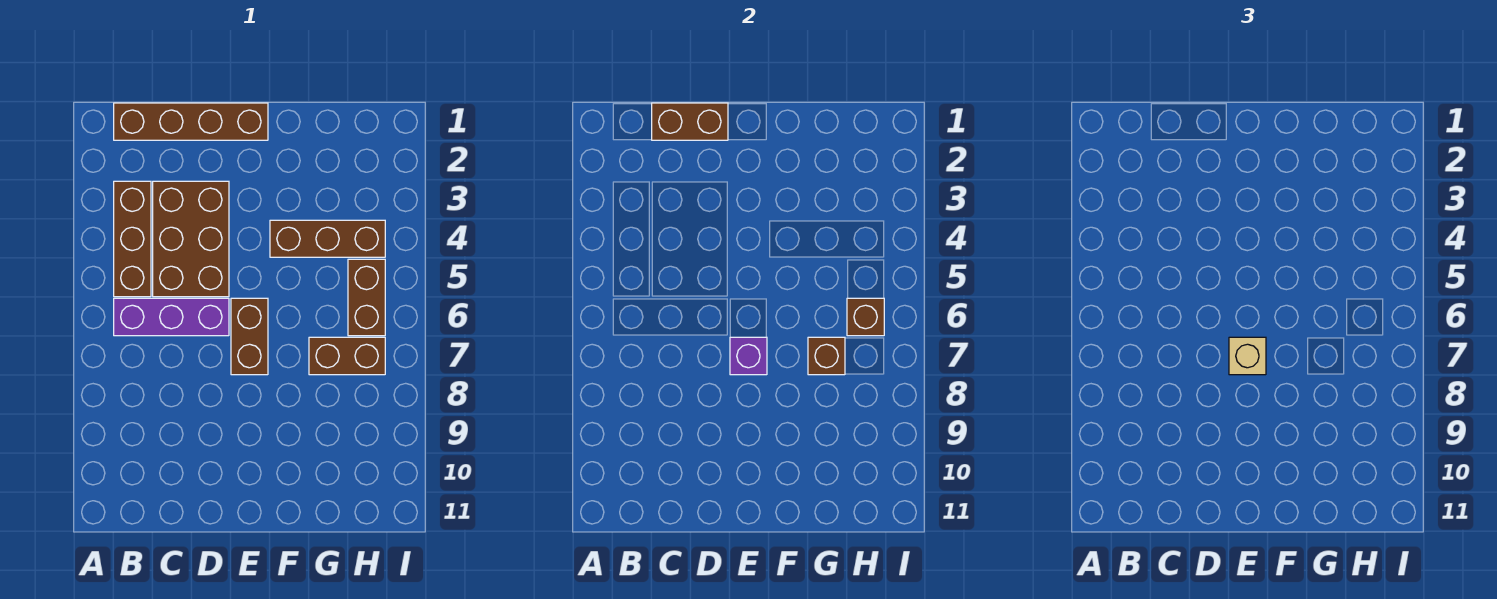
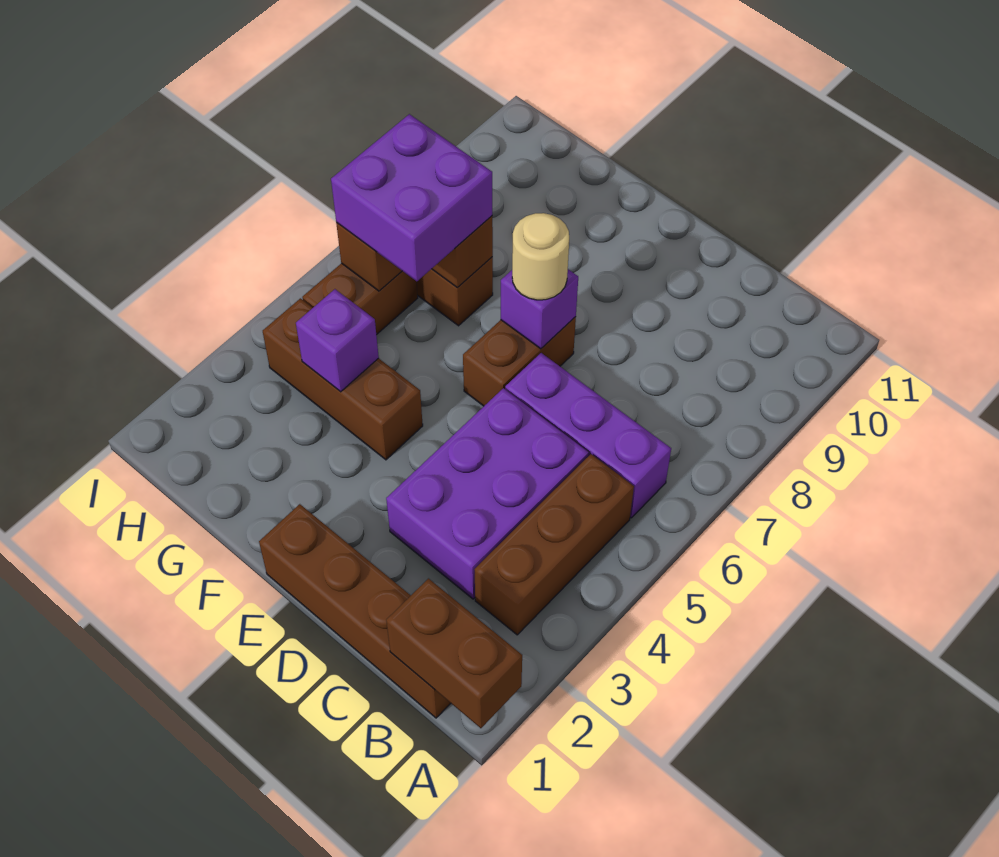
brown 1x2 brick [652,103,728,140] -> brown 1x2 brick moved to [386,579,522,728]
brown 2x3 brick [153,181,229,297] -> purple 2x3 brick [386,388,589,599]
tan 1x1 brick [1229,337,1266,375] -> tan 1x1 round brick [512,213,569,300]
none -> purple 1x1 brick [296,289,379,392]
none -> purple 2x2 brick [331,114,492,281]

